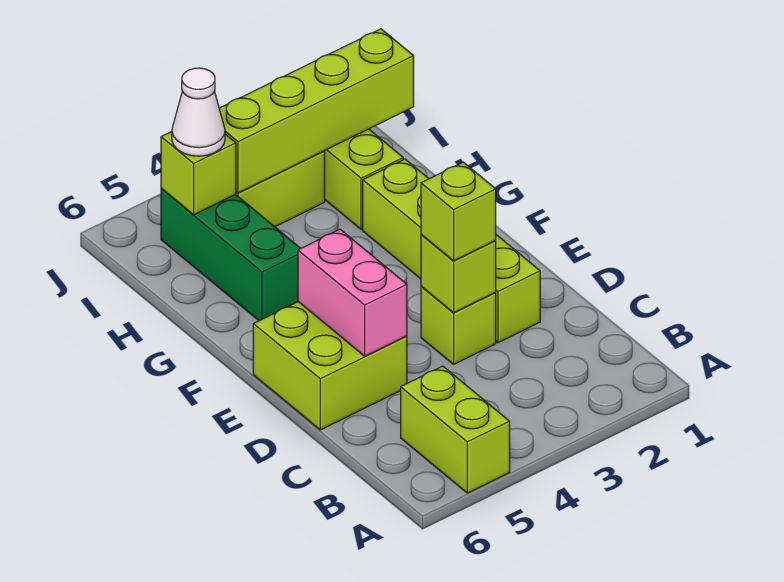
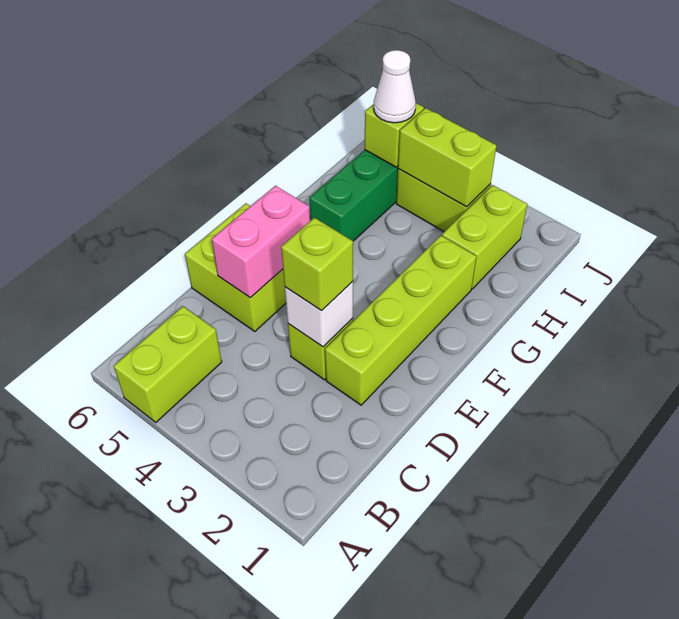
lime 1x1 brick [421,235,496,313] -> white 1x1 brick [285,281,353,347]
lime 1x4 brick [219,29,414,193] -> lime 1x2 brick [398,108,497,207]

